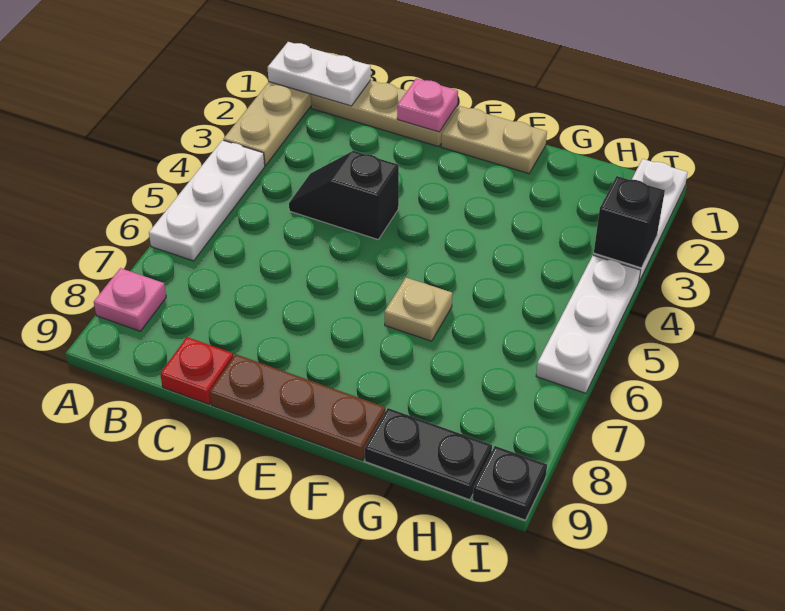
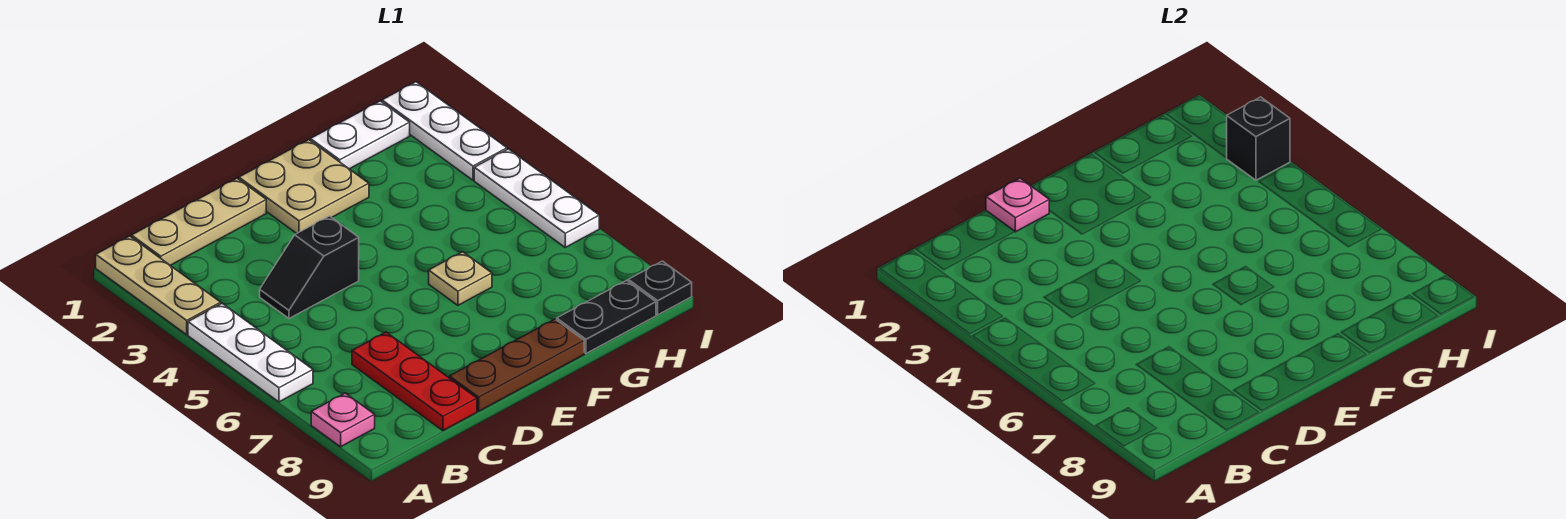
white 1x2 plate [268,42,371,106] -> white 1x2 plate moved to [310,101,410,169]
red 1x1 plate [160,337,234,404] -> red 1x3 plate [352,332,477,431]
tan 1x2 plate [441,106,547,174] -> tan 2x2 plate [239,140,369,234]

